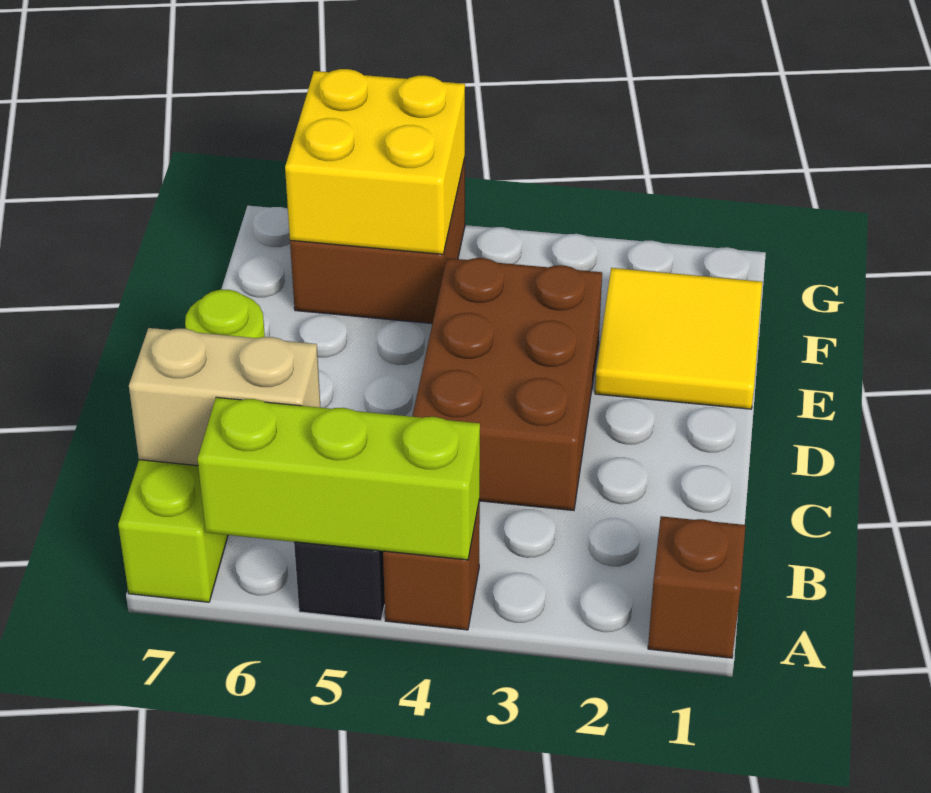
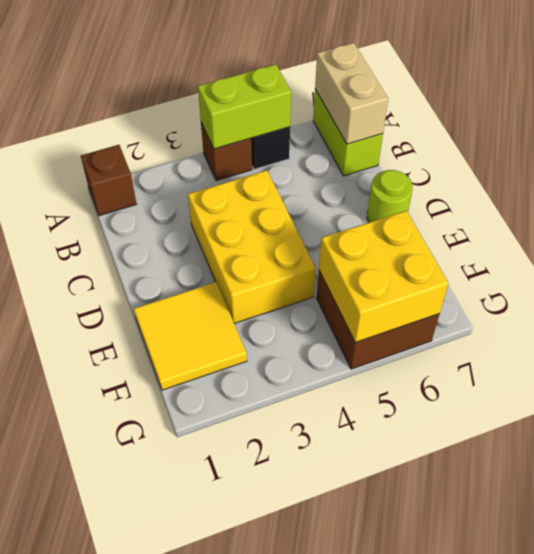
lime 1x3 brick [198,397,480,560] -> lime 1x2 brick [198,64,291,149]
tan 1x2 brick [129,328,321,466] -> tan 1x2 brick turned to [315,43,388,144]
brown 2x3 brick [412,258,602,511] -> yellow 2x3 brick [188,170,316,323]

